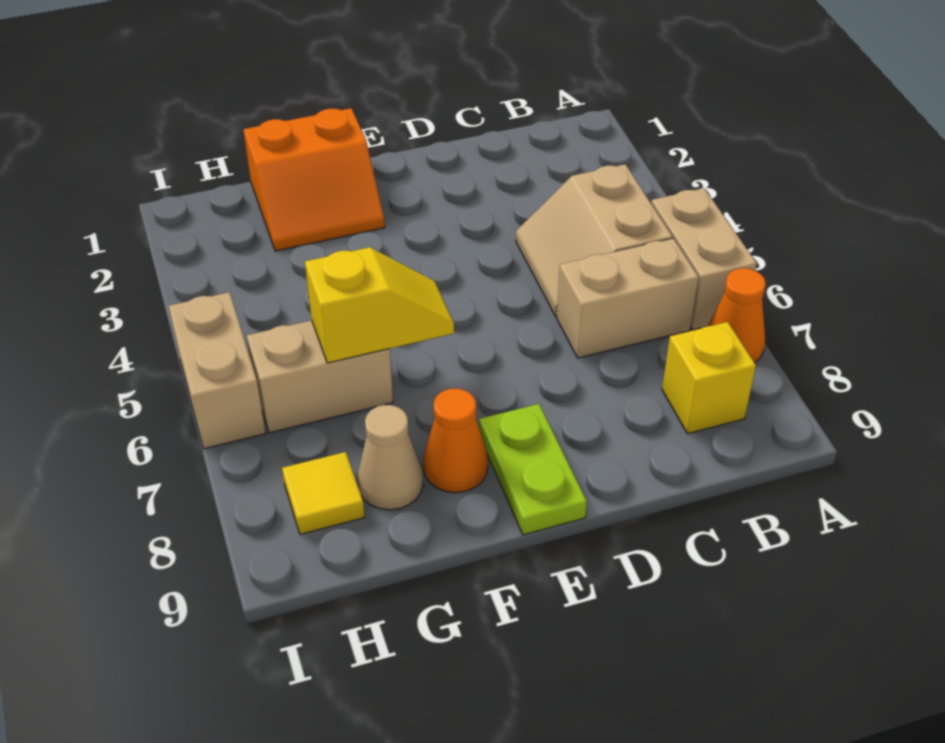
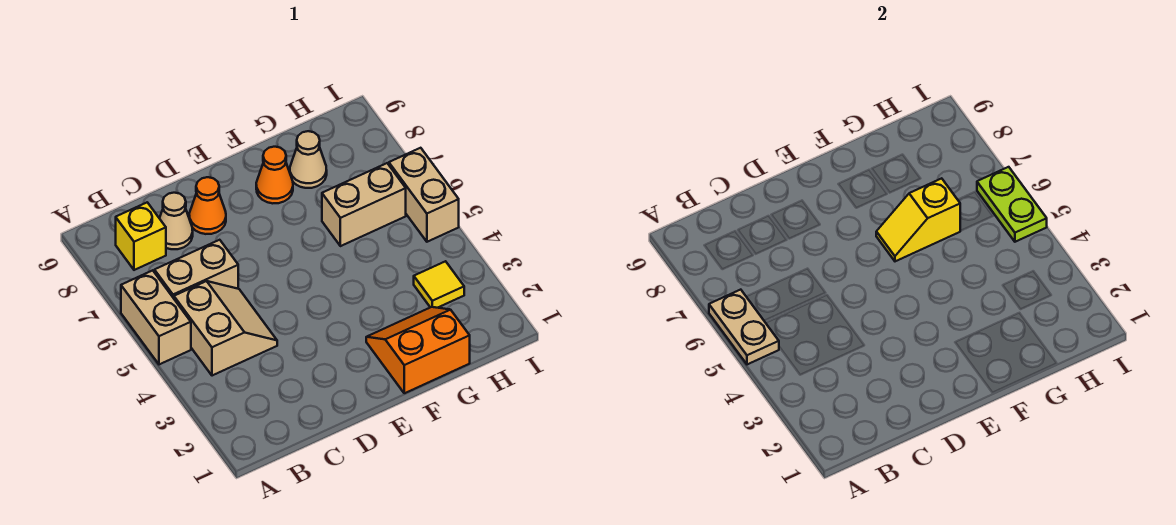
none -> tan 1x2 plate [709,290,779,364]
orange 1x1 cone [708,268,766,363] -> orange 1x1 cone moved to [189,177,226,234]
none -> tan 1x1 cone [159,193,193,249]
lime 1x2 plate [479,404,587,535] -> lime 1x2 plate moved to [977,167,1047,242]
yellow 1x1 tile [282,452,365,534] -> yellow 1x1 tile moved to [414,261,464,308]

